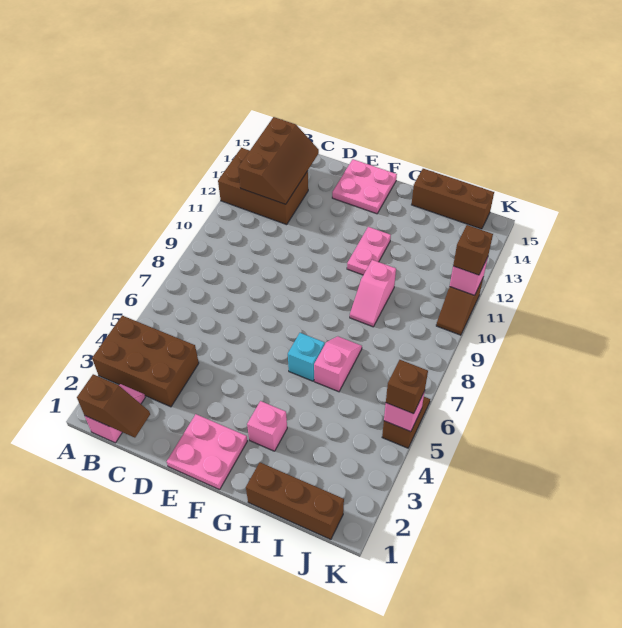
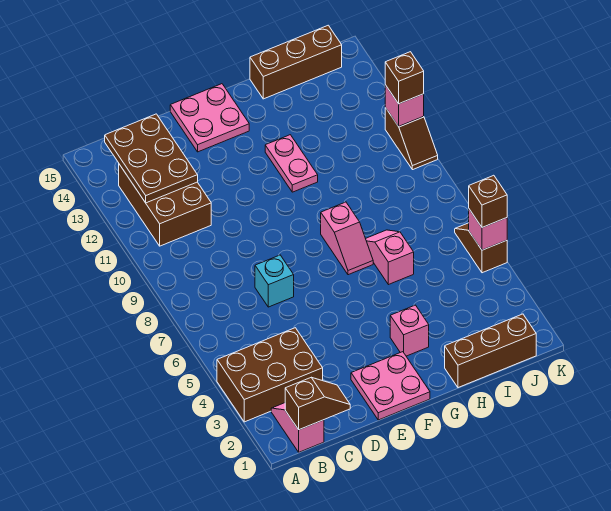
brown 2x3 brick [218,148,308,225] -> brown 2x3 brick turned to [119,164,211,246]
brown 2x3 slope [238,117,319,204] -> brown 2x3 plate [105,114,198,203]
cyan 1x1 brick [288,333,325,381] -> cyan 1x1 brick moved to [255,255,294,307]
pink 1x2 slope [350,260,396,327] -> pink 1x2 slope moved to [321,202,373,275]

